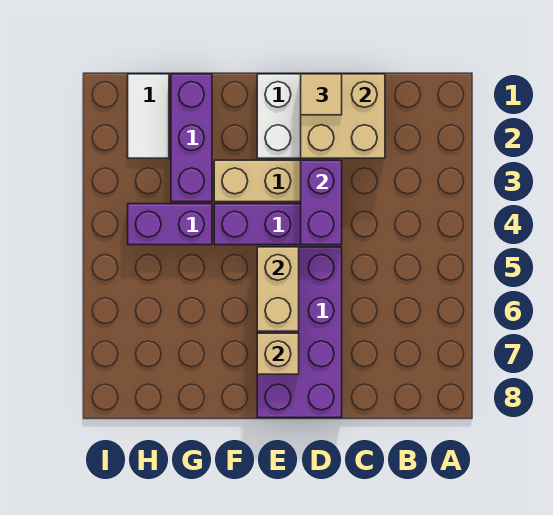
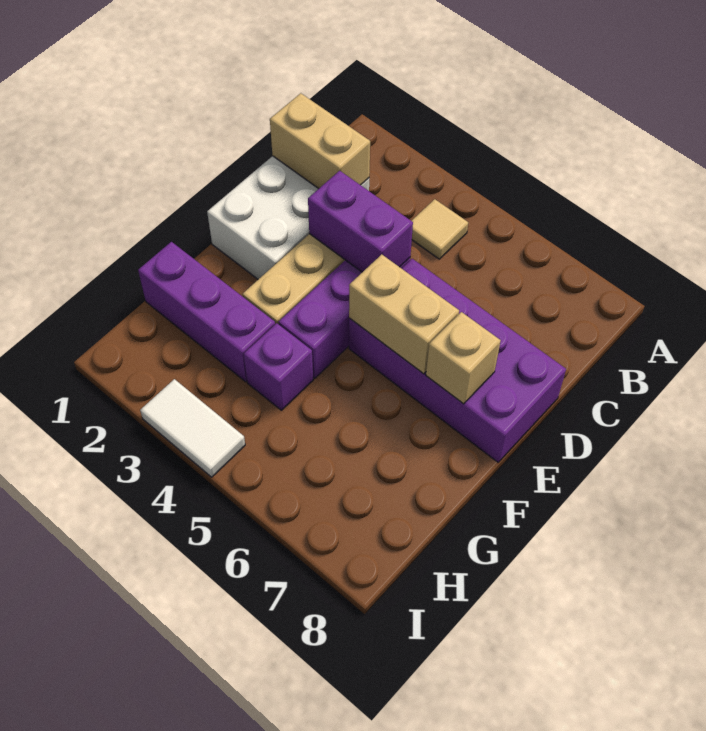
tan 2x2 brick [301,74,385,158] -> tan 1x2 brick [270,93,370,189]
tan 1x1 tile [301,74,342,115] -> tan 1x1 tile moved to [412,199,468,259]
purple 1x2 brick [128,204,212,245] -> purple 1x1 brick [244,323,313,410]
white 1x2 tile [128,74,169,158] -> white 1x2 tile moved to [140,379,245,477]

